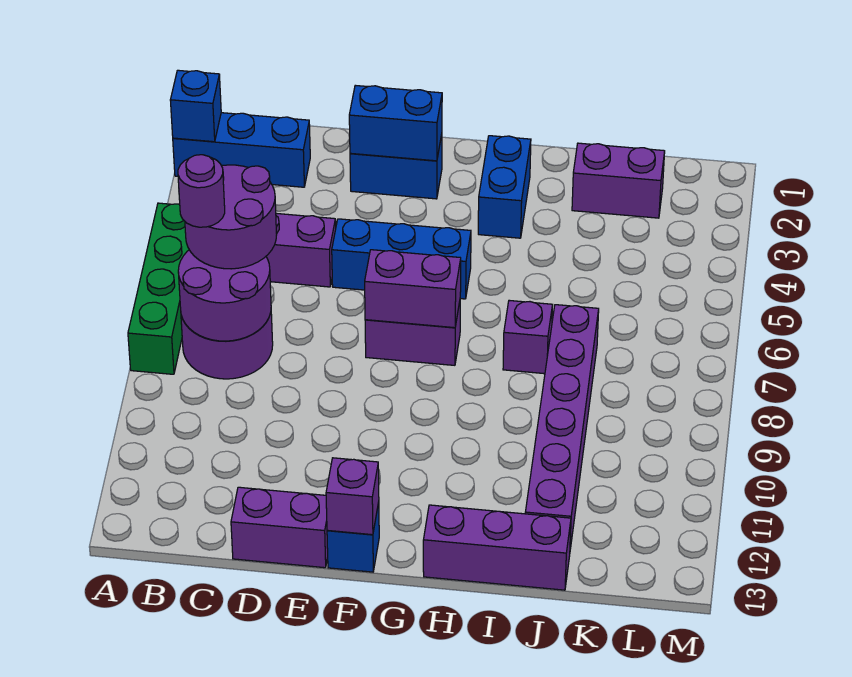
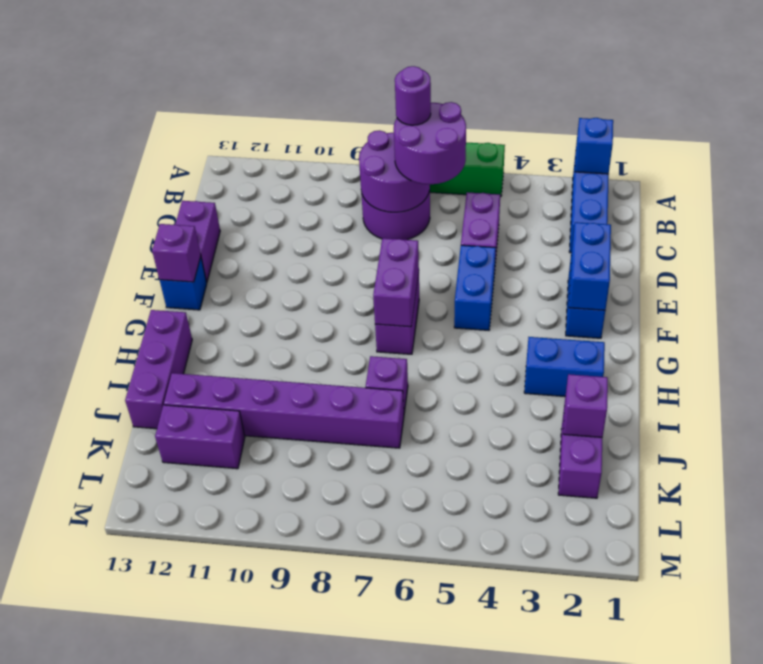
blue 1x3 brick [332,219,471,299] -> blue 1x2 brick [454,245,496,330]
none -> purple 1x1 brick [563,374,608,437]
none -> purple 1x2 brick [155,405,245,469]

